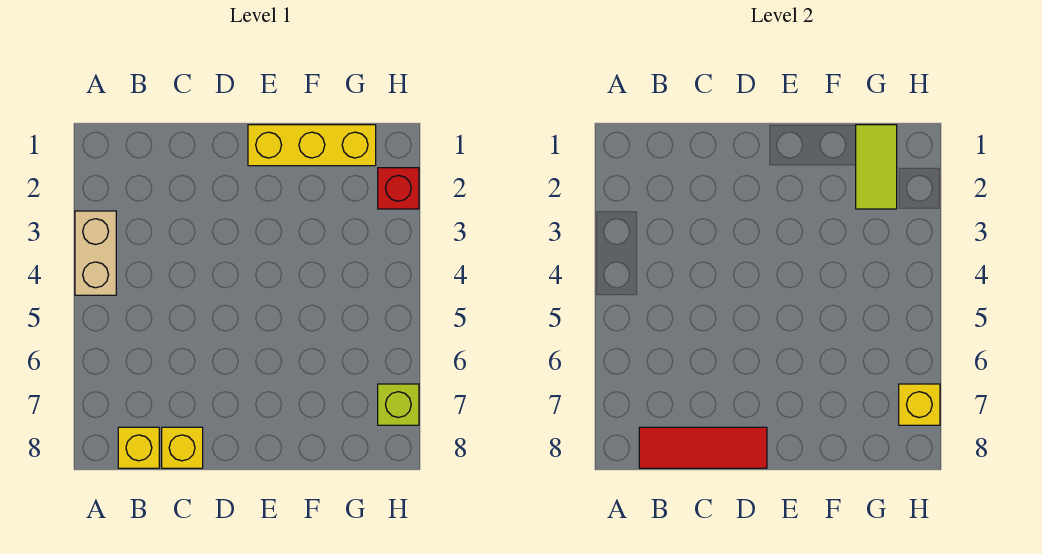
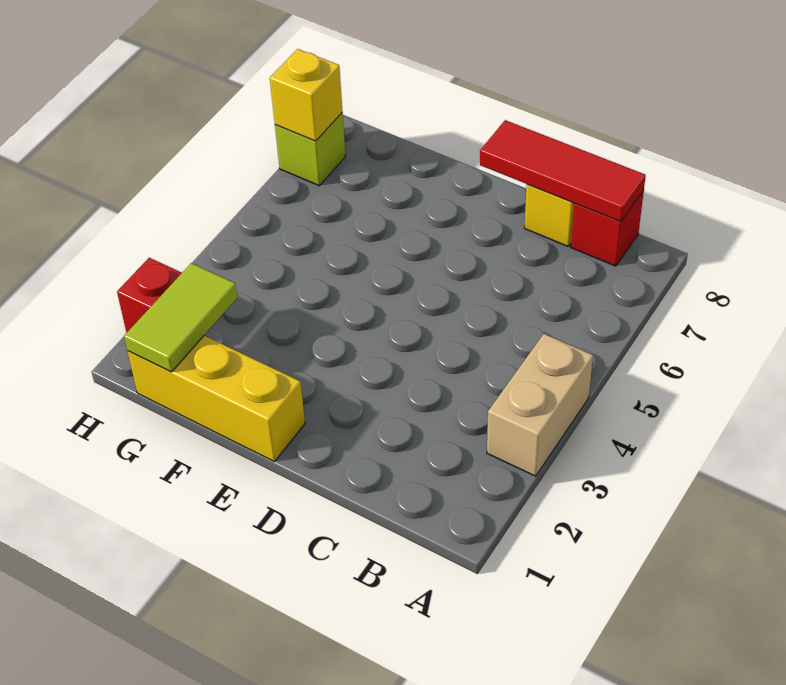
yellow 1x1 brick [118,427,159,468] -> red 1x1 brick [571,190,644,266]

